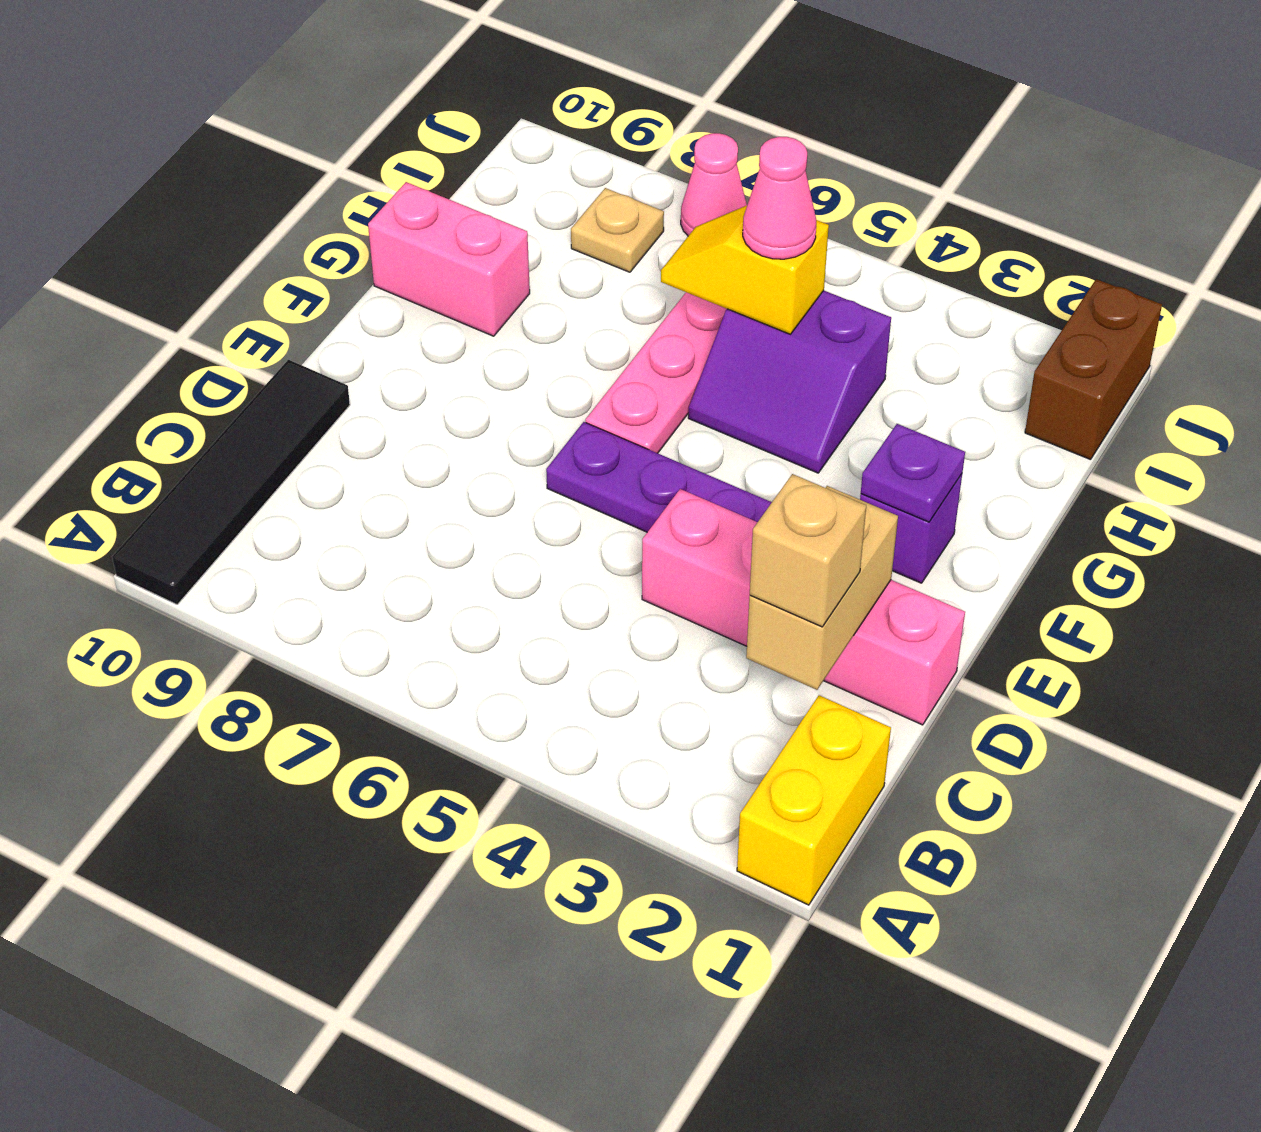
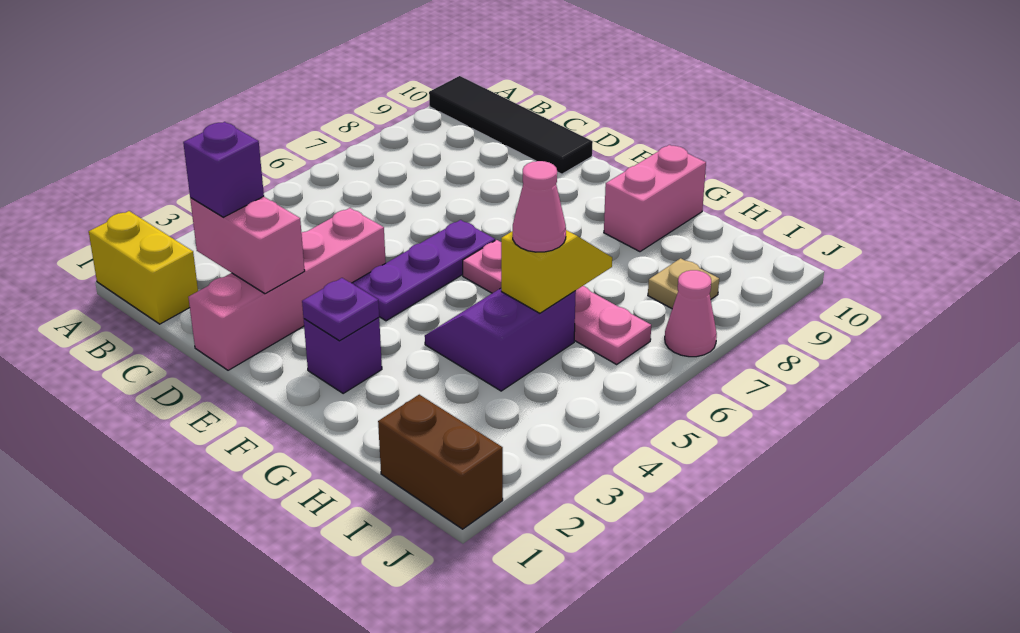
tan 1x2 brick [746,486,898,690] -> pink 1x2 brick [190,196,305,294]
tan 1x1 brick [750,474,866,627] -> purple 1x1 brick [183,122,264,217]

